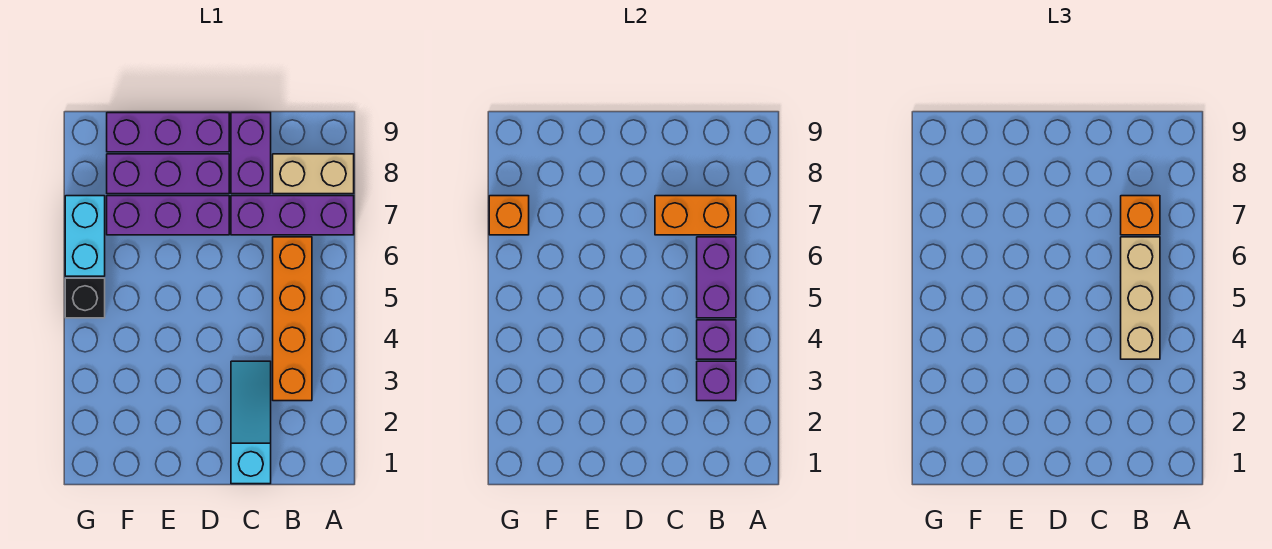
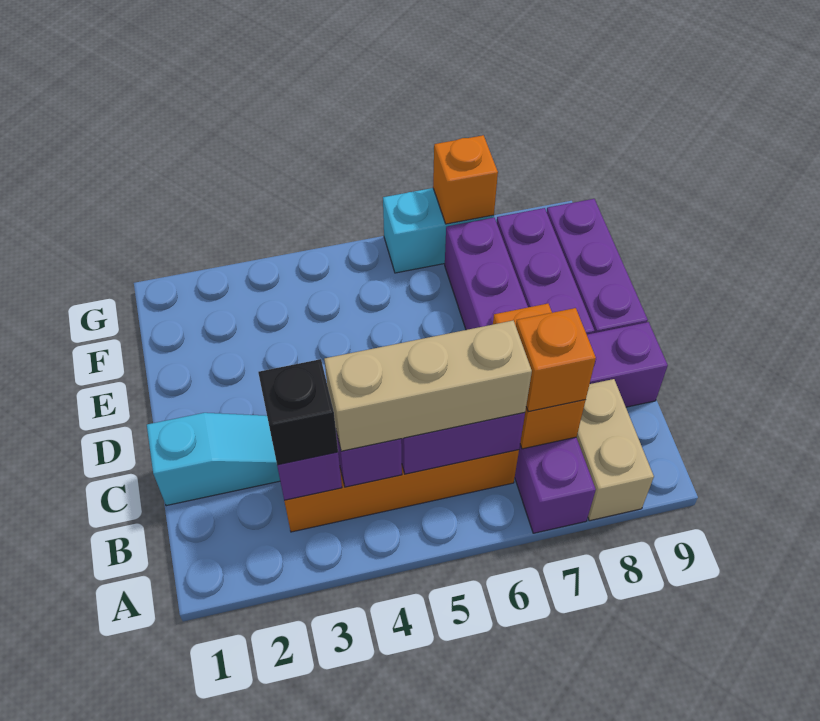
black 1x1 brick [65,278,105,318] -> black 1x1 brick moved to [258,359,338,465]

